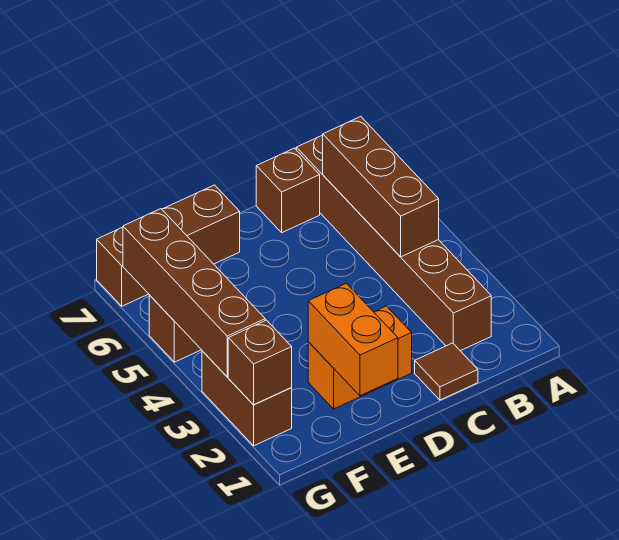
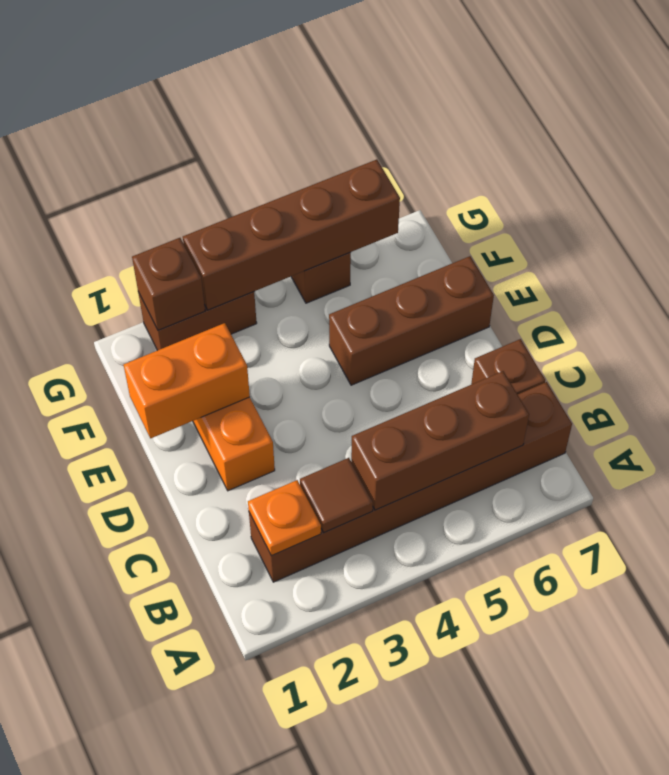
none -> orange 1x1 plate [248,480,321,556]
brown 1x1 tile [415,343,478,400] -> brown 1x1 tile moved to [300,458,373,533]
brown 1x3 brick [97,185,240,306] -> brown 1x3 brick turned to [329,256,494,385]

